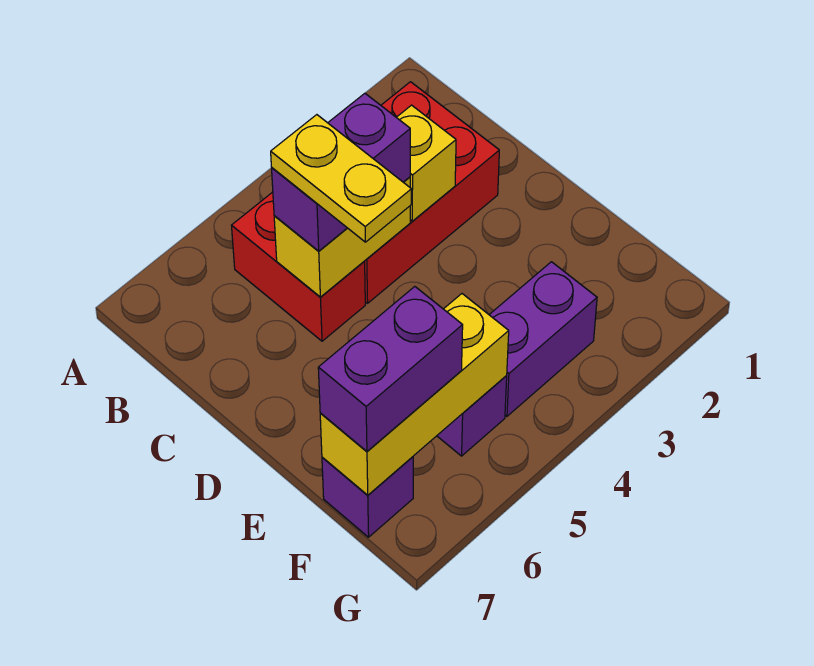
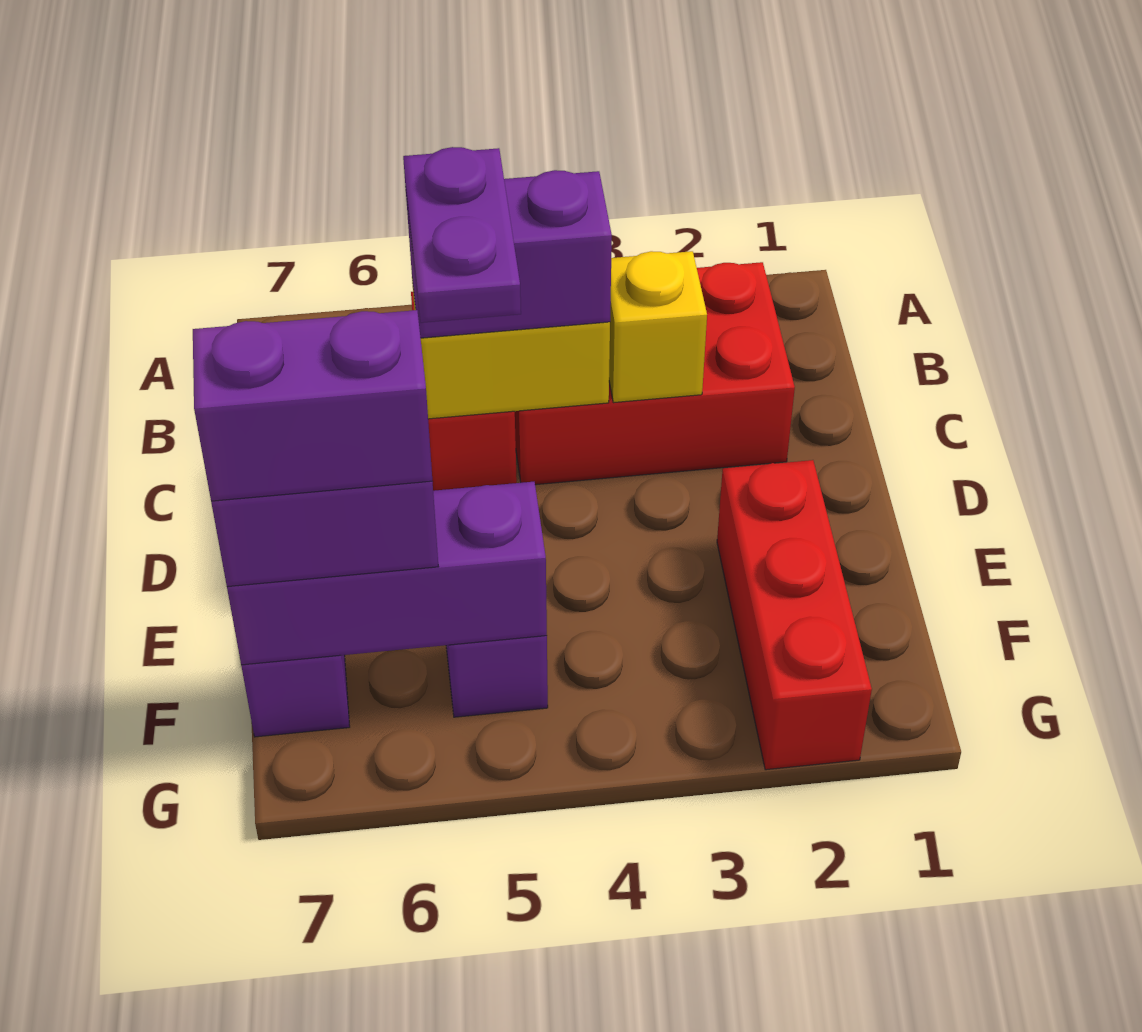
yellow 1x2 plate [271,115,411,242] -> purple 1x2 plate [403,147,521,323]
none -> red 1x3 brick [717,460,872,770]
purple 1x2 brick [489,262,597,416] -> purple 1x2 brick moved to [193,310,432,501]
yellow 1x3 brick [320,294,509,495] -> purple 1x3 brick [227,482,547,665]

